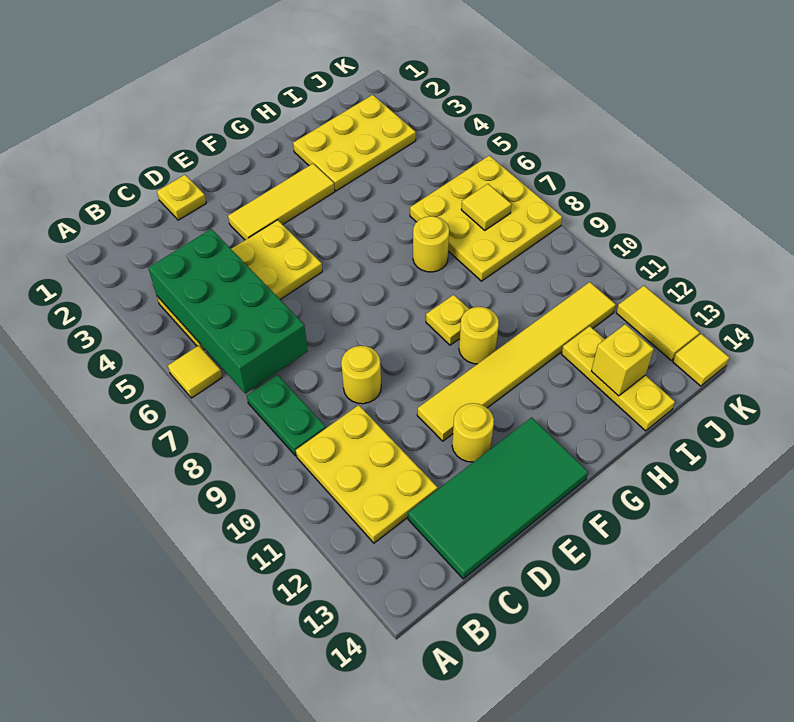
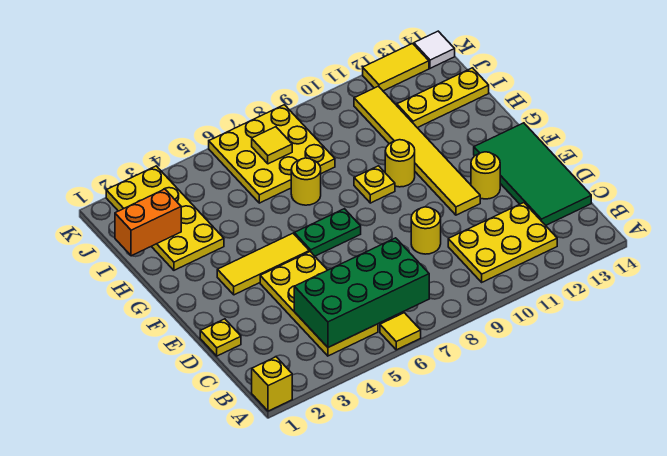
green 1x2 plate [247,375,326,456] -> green 1x2 plate moved to [294,209,361,256]
yellow 1x3 tile [228,164,335,240] -> yellow 1x3 tile turned to [217,233,309,295]
yellow 2x3 plate [293,95,416,191] -> yellow 2x4 plate [106,166,224,270]
none -> orange 1x2 brick [115,189,181,256]
yellow 1x1 brick [591,324,654,396] -> yellow 1x1 brick moved to [252,357,292,411]
yellow 1x1 tile [673,334,729,386] -> white 1x1 tile [414,31,455,68]

